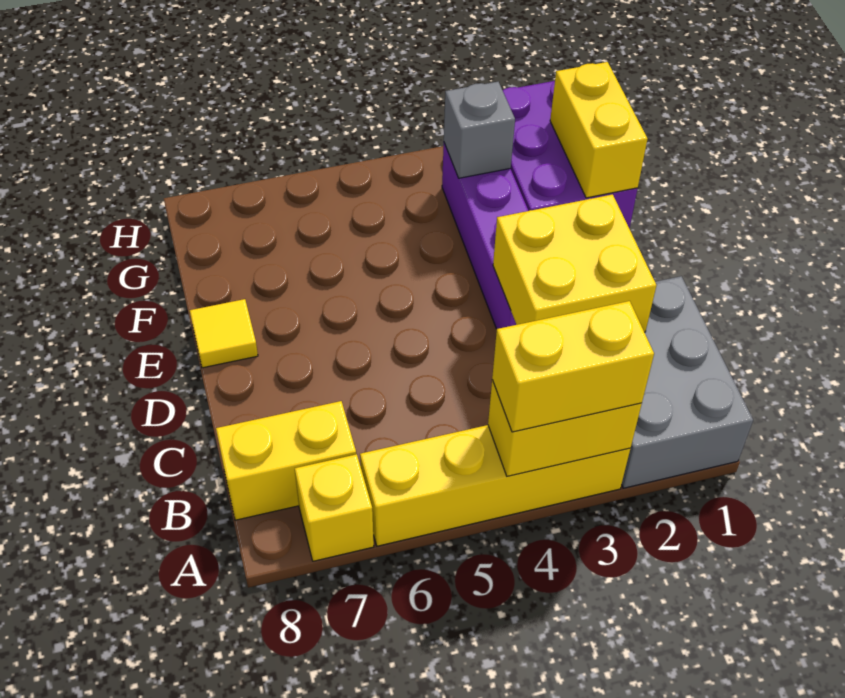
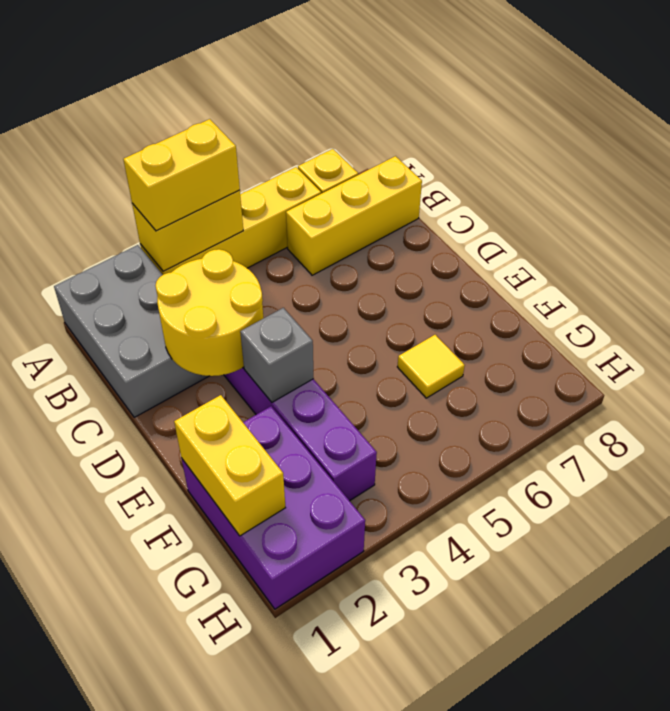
yellow 1x2 brick [216,401,356,520] -> yellow 1x3 brick [286,156,422,275]
yellow 2x2 brick [493,194,657,332] -> yellow 2x2 round brick [155,249,263,376]
yellow 1x1 tile [190,299,258,368] -> yellow 1x1 tile moved to [397,335,465,398]
grey 1x1 brick [444,82,515,178] -> grey 1x1 brick moved to [240,308,314,402]

